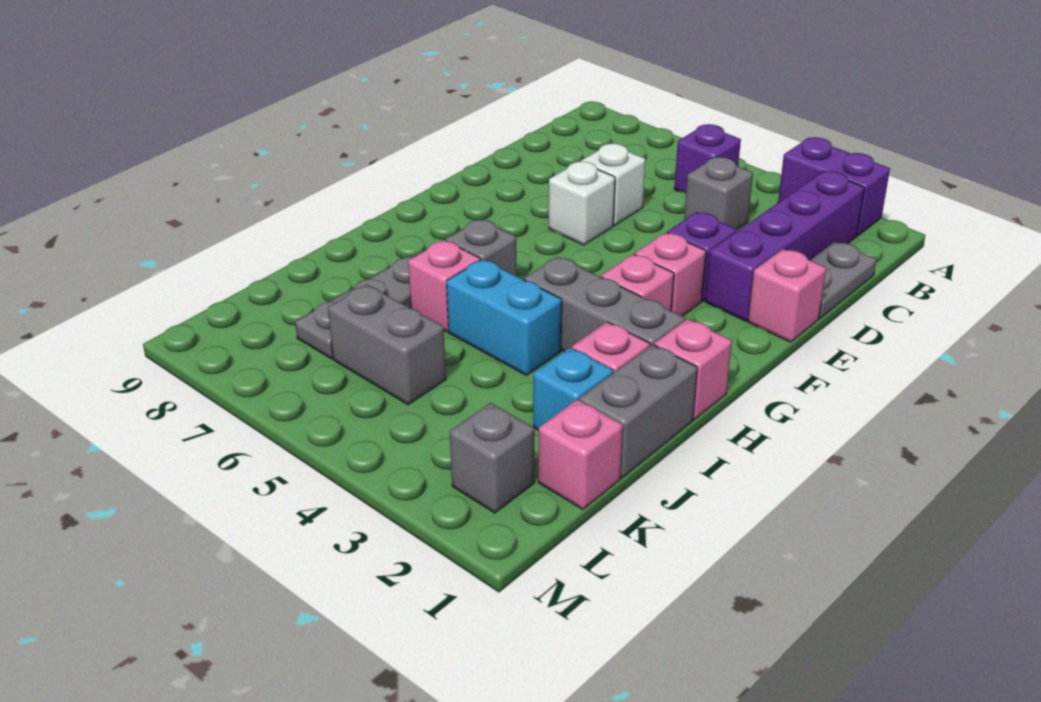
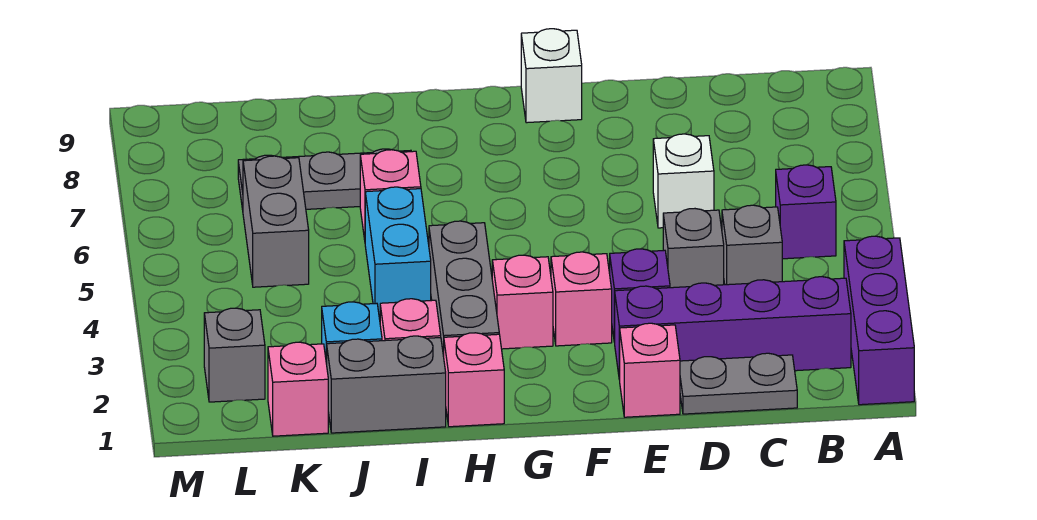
purple 1x2 brick [778,137,890,236] -> purple 1x3 brick [844,236,914,405]
white 1x1 brick [549,161,615,245] -> white 1x1 brick moved to [521,29,582,123]
grey 1x1 brick [446,219,517,276] -> grey 1x1 brick moved to [663,209,724,288]

